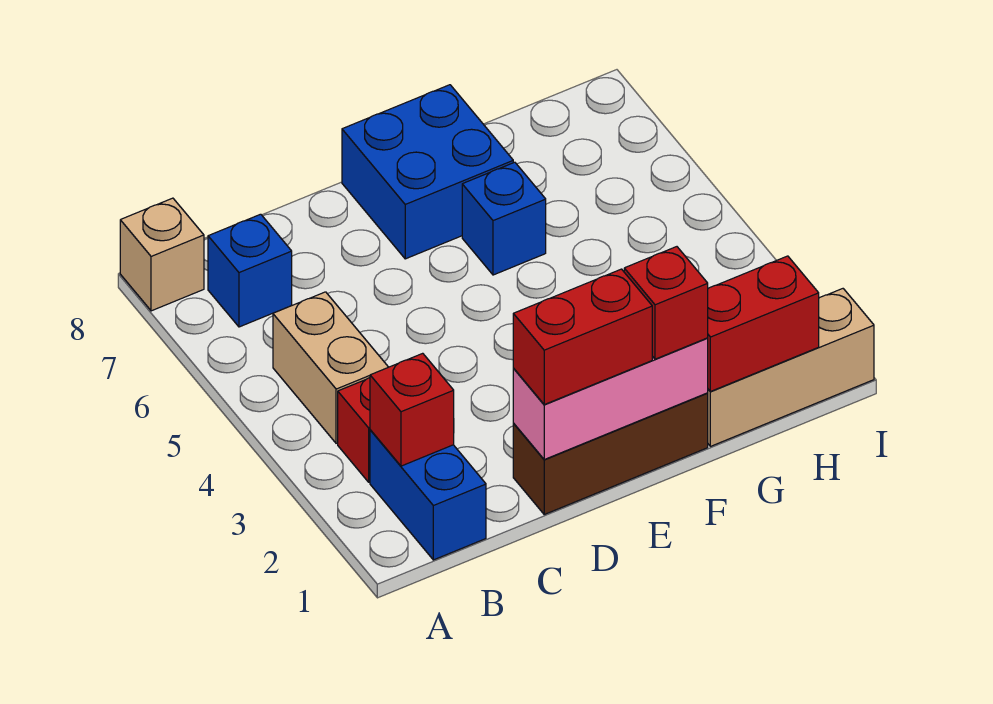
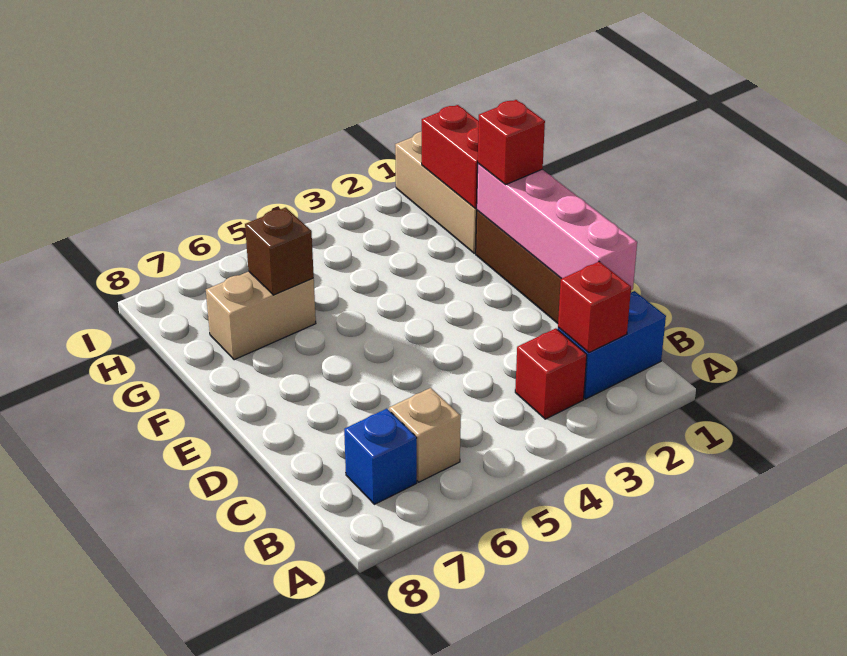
tan 1x1 brick [120,198,204,311] -> tan 1x1 brick moved to [389,388,461,482]
tan 1x2 brick [273,292,388,443] -> tan 1x2 brick moved to [206,271,316,360]
pink 1x3 brick [513,338,708,459] -> pink 1x4 brick [477,163,637,290]
red 1x2 brick [513,269,652,404] -> none
blue 2x2 brick [342,85,513,259] -> none
blue 1x1 brick [462,162,546,275] -> none
none -> brown 1x1 brick [245,207,314,295]

